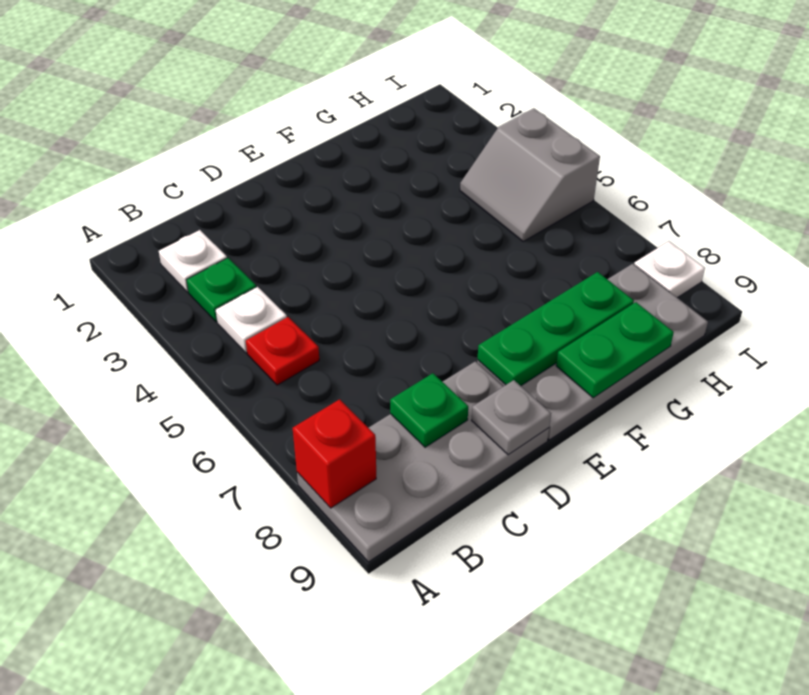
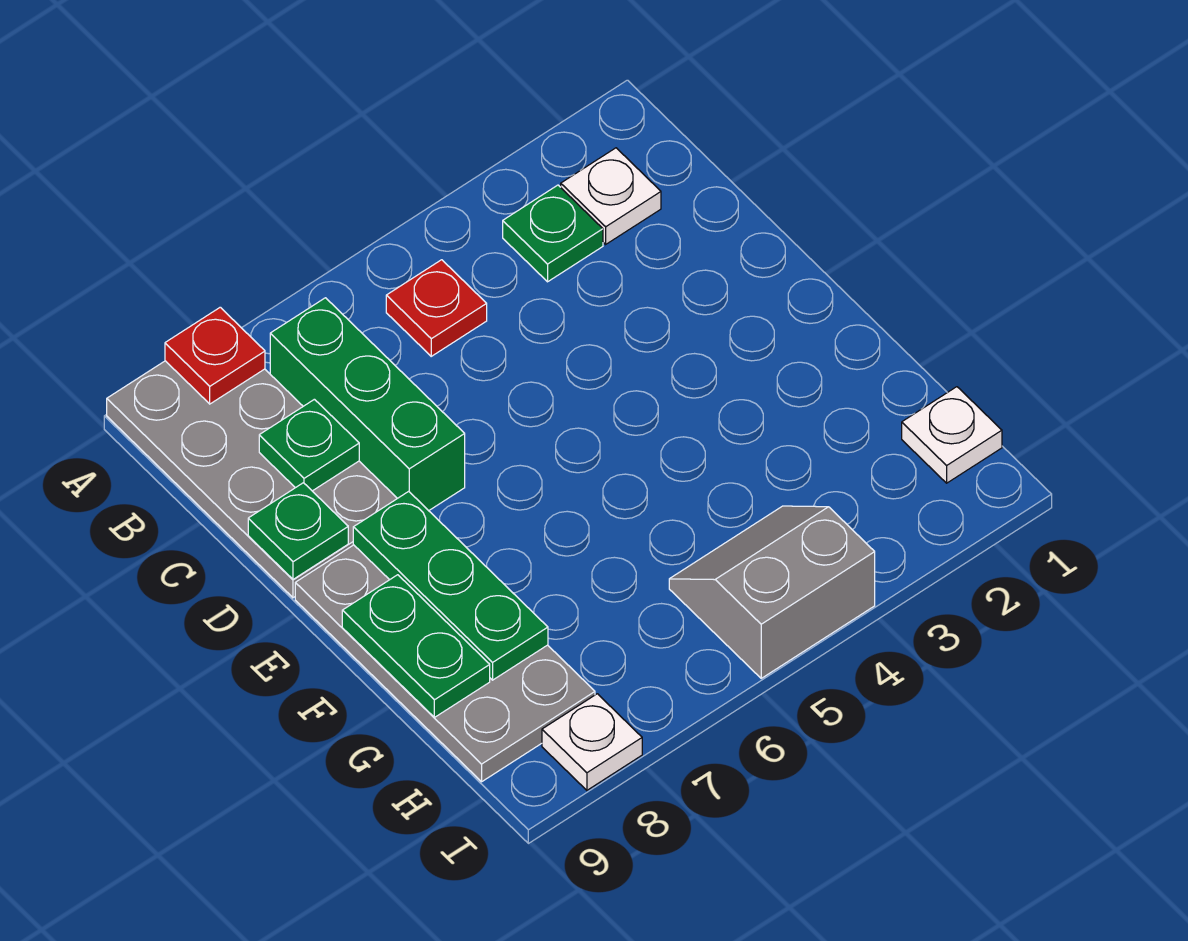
red 1x1 brick [293,399,376,508] -> red 1x1 plate [165,307,265,404]
white 1x1 plate [215,287,287,353] -> white 1x1 plate moved to [902,387,1002,483]
none -> green 1x3 brick [270,298,465,511]
grey 1x1 plate [472,380,551,455] -> green 1x1 plate [248,483,348,579]

